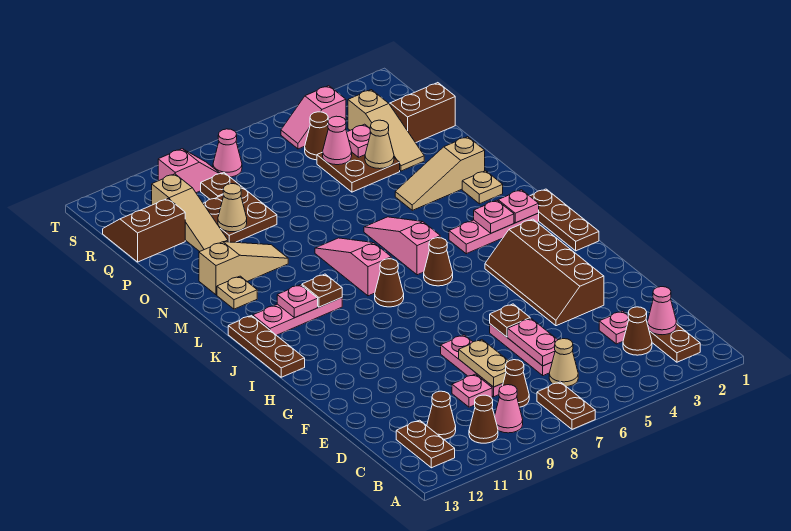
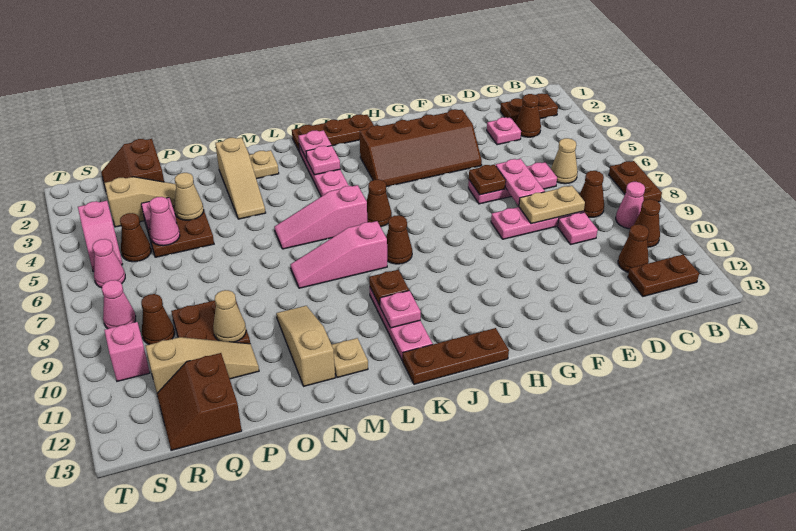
brown 1x2 plate [537,382,595,429] -> brown 1x2 plate turned to [609,161,662,202]
pink 1x1 cone [648,287,676,335] -> pink 1x1 cone moved to [92,239,125,288]
pink 1x2 plate [508,318,558,366] -> pink 1x2 plate turned to [496,159,545,206]
brown 1x1 plate [201,173,241,199] -> brown 1x1 cone [141,294,175,345]

